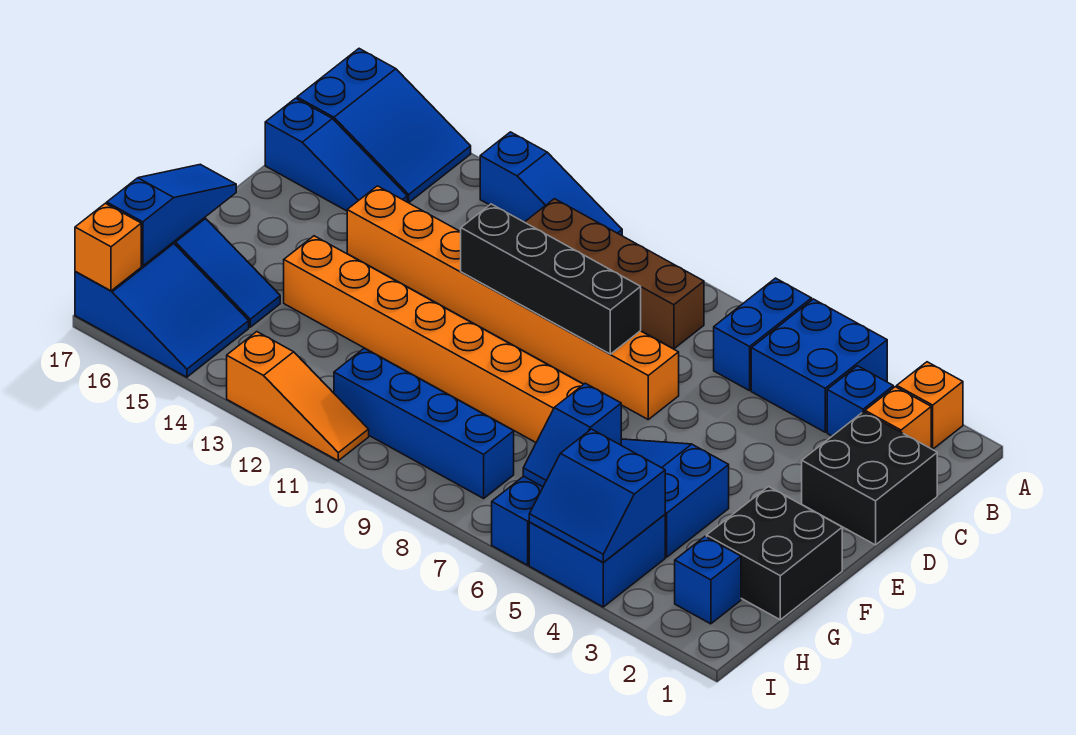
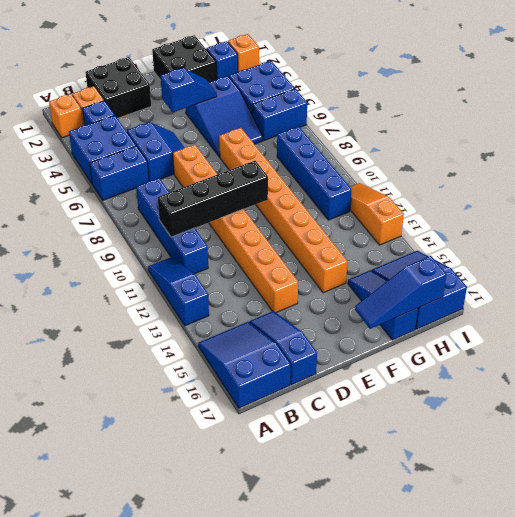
brown 1x4 brick [525,199,704,349] -> blue 1x4 brick [136,178,208,274]
black 1x4 brick [461,204,641,354] -> black 1x4 brick turned to [158,161,268,237]
blue 1x2 slope [523,383,621,487] -> blue 1x2 slope moved to [160,68,217,112]
blue 2x2 slope [529,429,665,563] -> blue 2x2 slope moved to [127,122,185,181]
orange 1x1 brick [75,203,141,291] -> orange 1x1 brick moved to [228,34,259,72]

